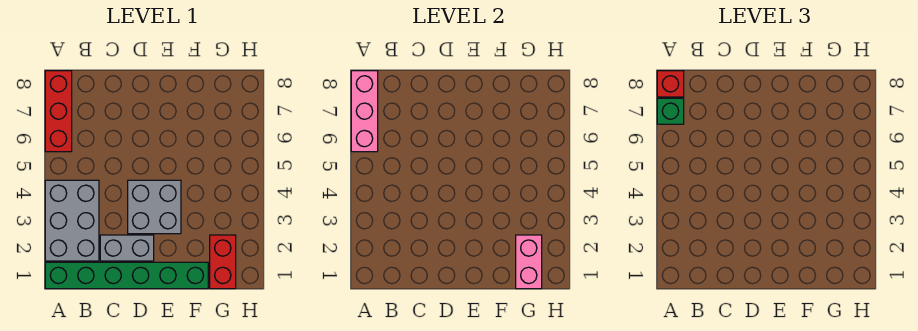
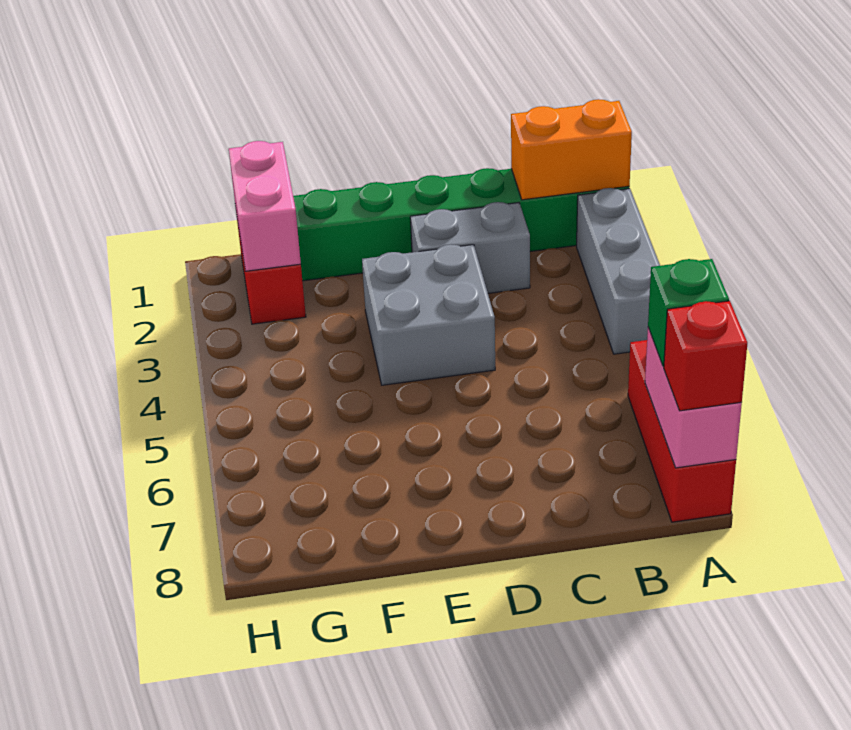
none -> orange 1x2 brick [511,99,632,200]
grey 2x3 brick [45,180,99,261] -> grey 1x3 brick [577,188,660,354]
pink 1x3 brick [351,71,378,152] -> pink 1x2 brick [645,328,742,468]

